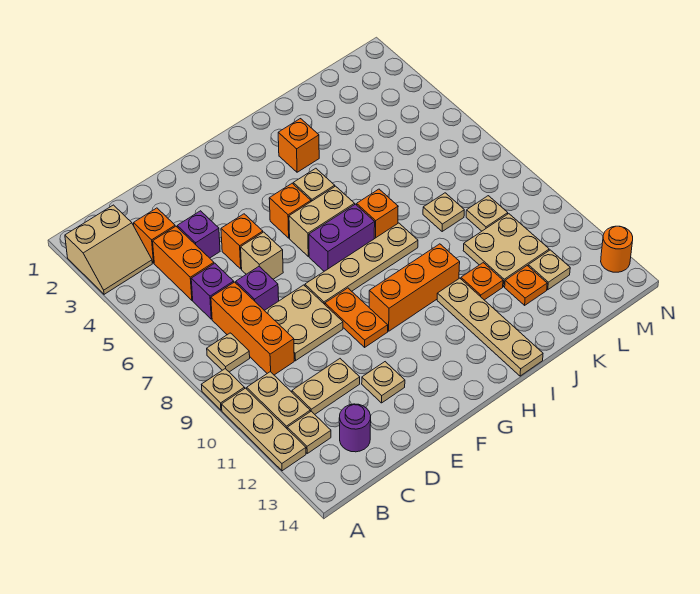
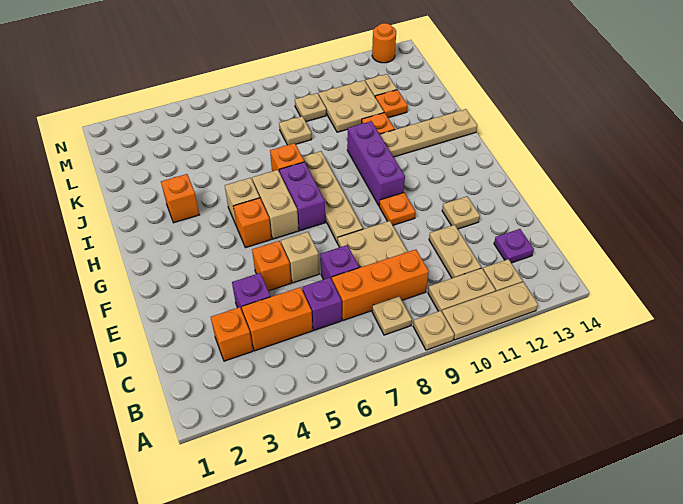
tan 2x2 slope [65,205,152,294] -> none
purple 1x1 round brick [339,404,371,452] -> purple 1x1 plate [494,229,534,263]
orange 1x2 plate [325,288,388,347] -> orange 1x1 plate [379,193,415,225]
orange 1x3 brick [369,244,460,331] -> purple 1x3 brick [347,121,405,205]

